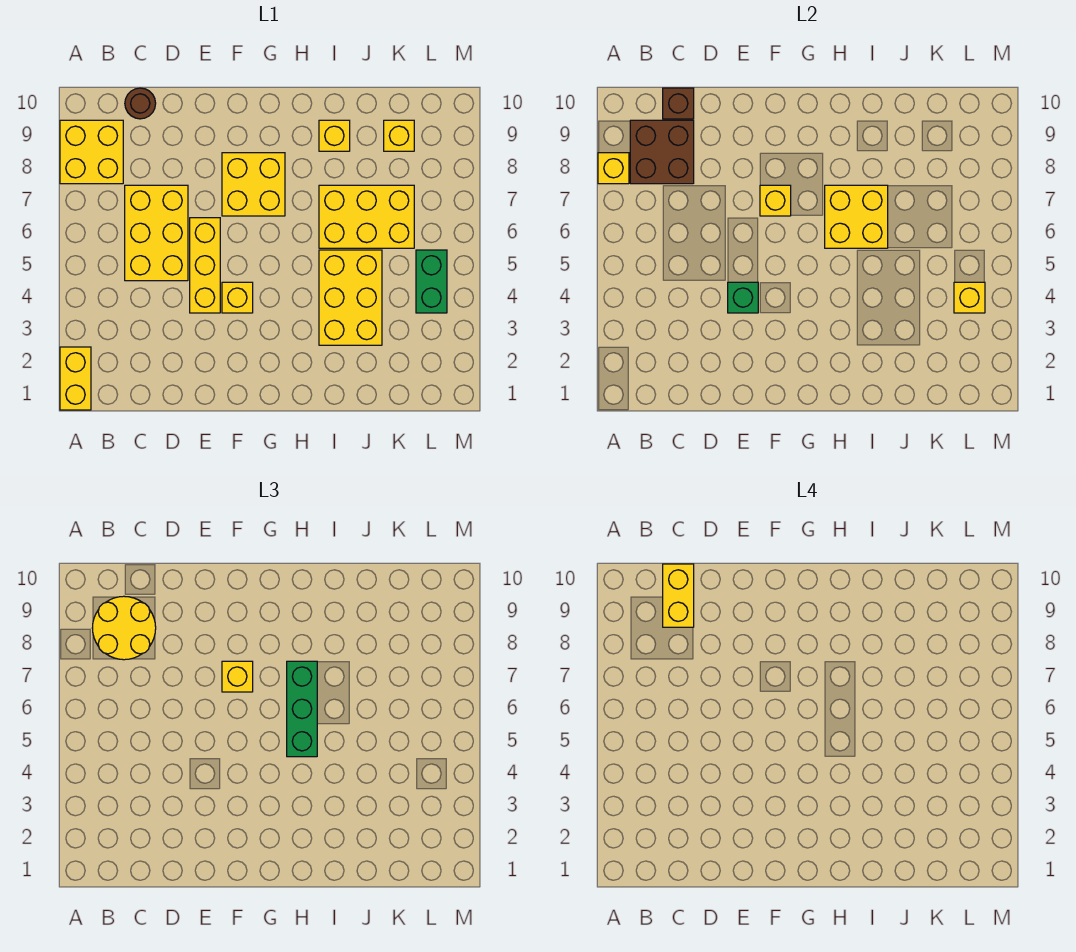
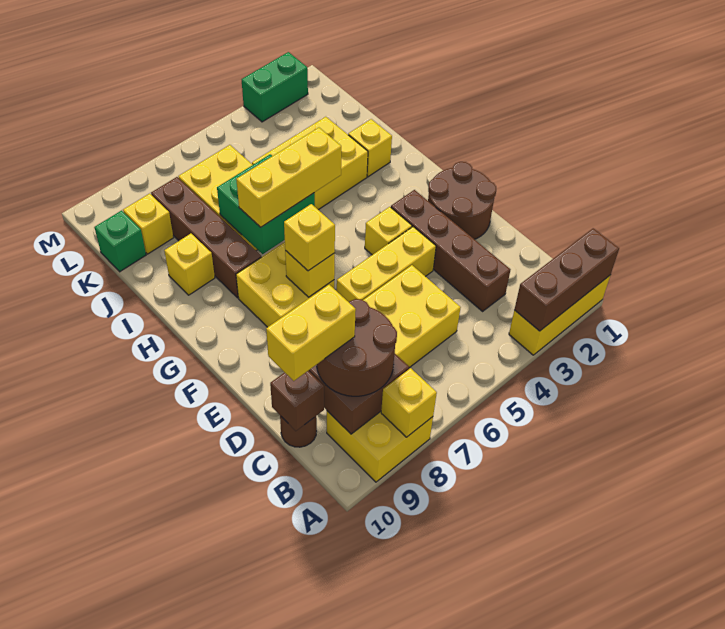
yellow 1x2 brick [60,347,91,410] -> yellow 1x3 brick [509,276,610,355]
none -> brown 1x3 brick [514,228,619,331]
yellow 2x2 round brick [92,596,156,660] -> brown 2x2 round brick [317,299,397,396]
none -> brown 1x4 brick [391,190,510,311]
none -> brown 2x2 round brick [428,162,496,239]
green 1x1 brick [728,282,758,313] -> green 1x1 brick moved to [94,210,146,272]
green 1x3 brick [287,661,317,757] -> yellow 1x3 brick [236,128,341,227]
yellow 2x2 brick [825,185,888,248] -> green 2x2 brick [217,154,315,254]
none -> brown 1x4 brick [151,177,261,298]
green 1x2 brick [416,250,447,313] -> green 1x2 brick moved to [242,52,308,122]
yellow 1x1 brick [954,282,985,313] -> yellow 1x1 brick moved to [348,119,392,177]

